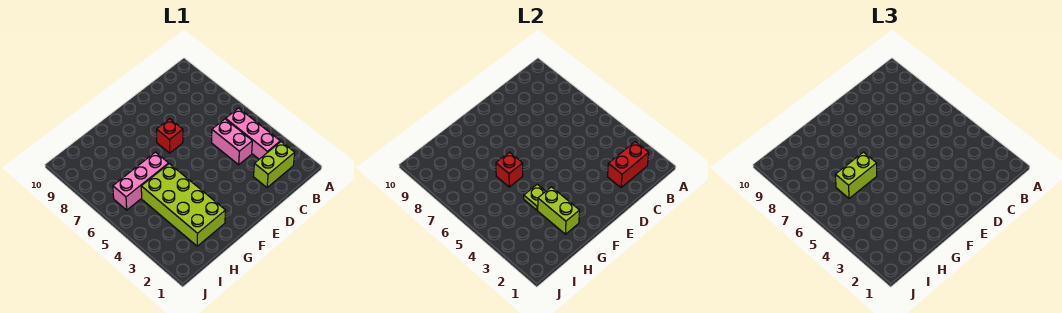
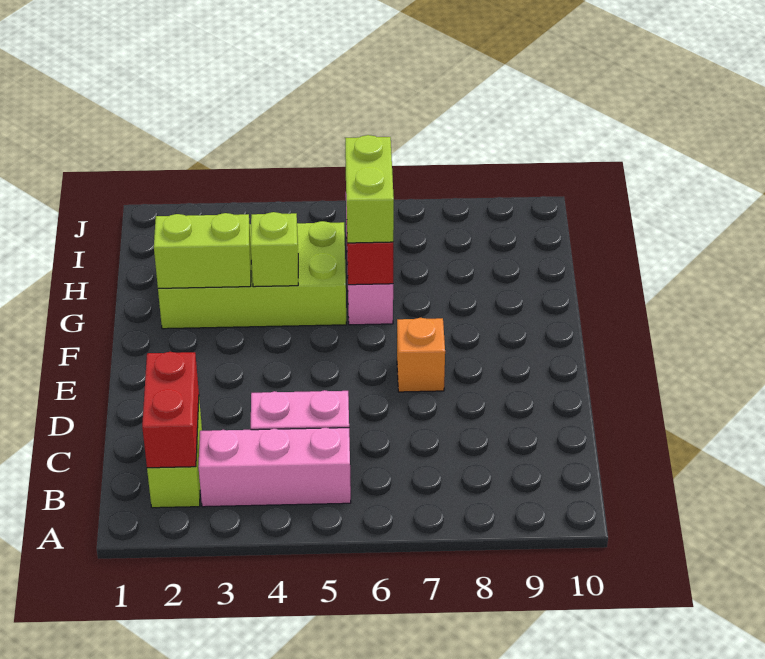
red 1x1 brick [157,119,183,153] -> orange 1x1 brick [397,318,445,392]
lime 1x1 plate [524,184,546,210] -> lime 1x1 brick [251,212,298,287]

